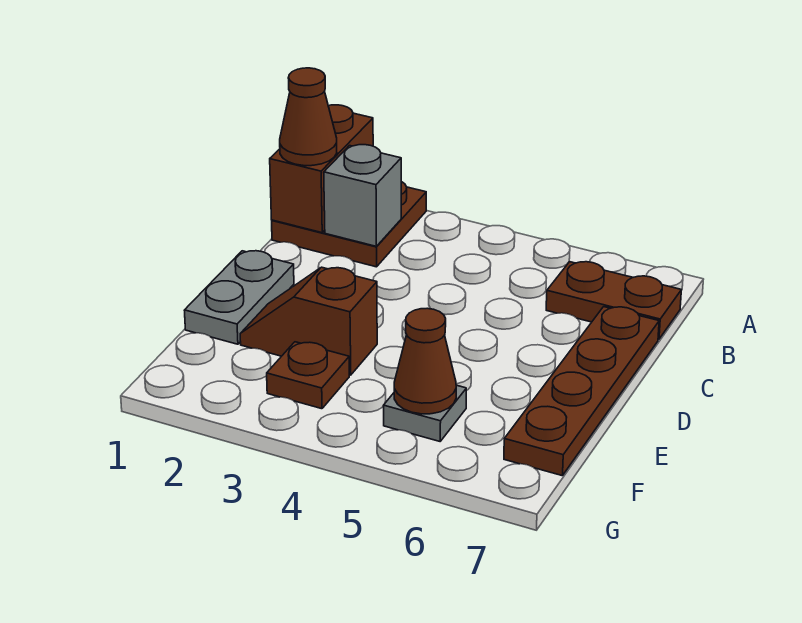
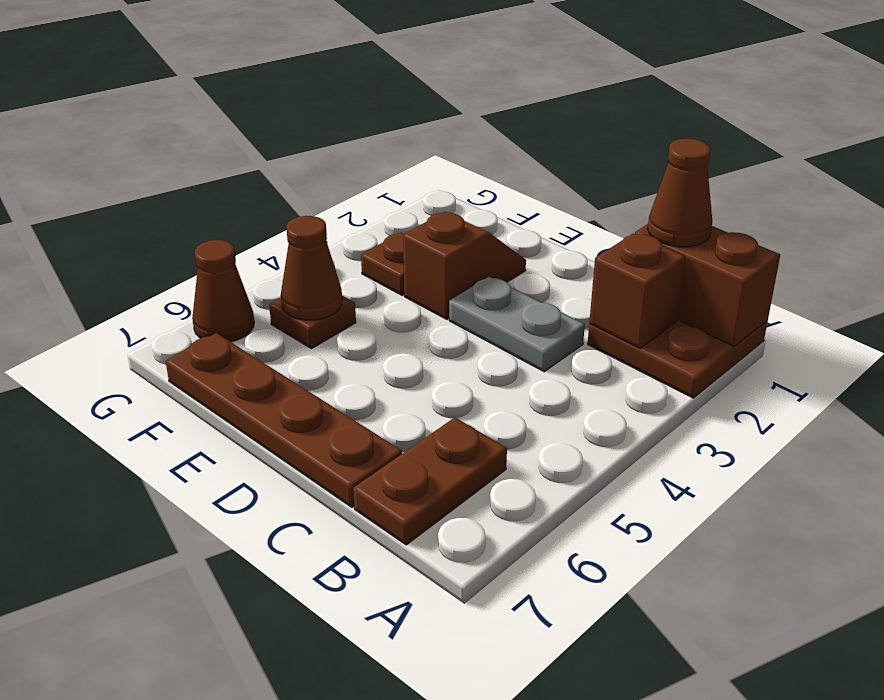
grey 1x1 brick [324,145,401,246] -> brown 1x1 brick [589,233,686,348]
grey 1x2 plate [184,251,294,344] -> grey 1x2 plate moved to [449,277,585,372]
grey 1x1 plate [383,385,466,441] -> brown 1x1 plate [269,296,356,349]
none -> brown 1x1 cone [192,240,254,342]

